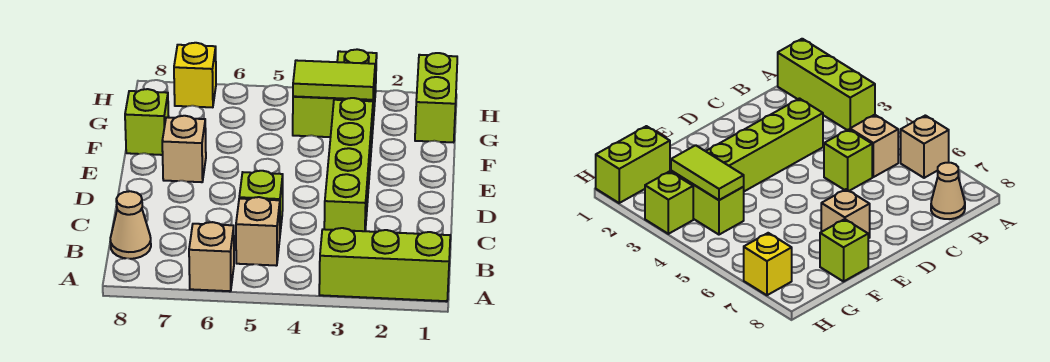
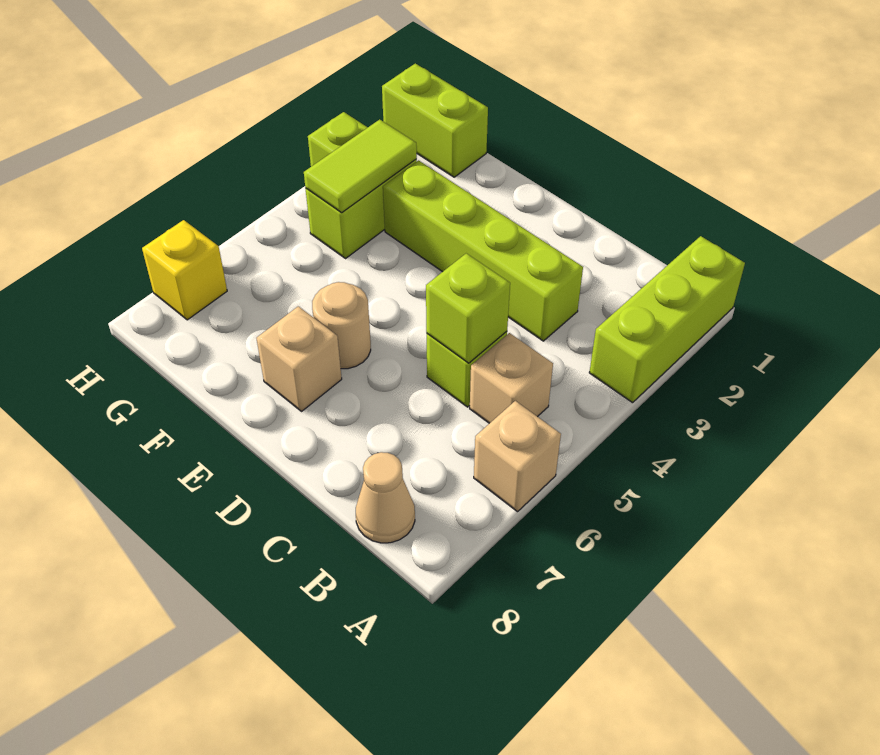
none -> tan 1x1 round brick [312,282,371,369]
lime 1x1 brick [125,89,169,155] -> lime 1x1 brick moved to [426,253,510,363]

